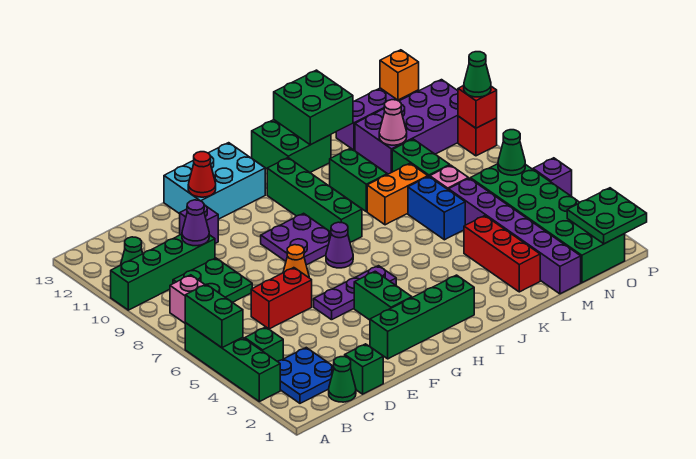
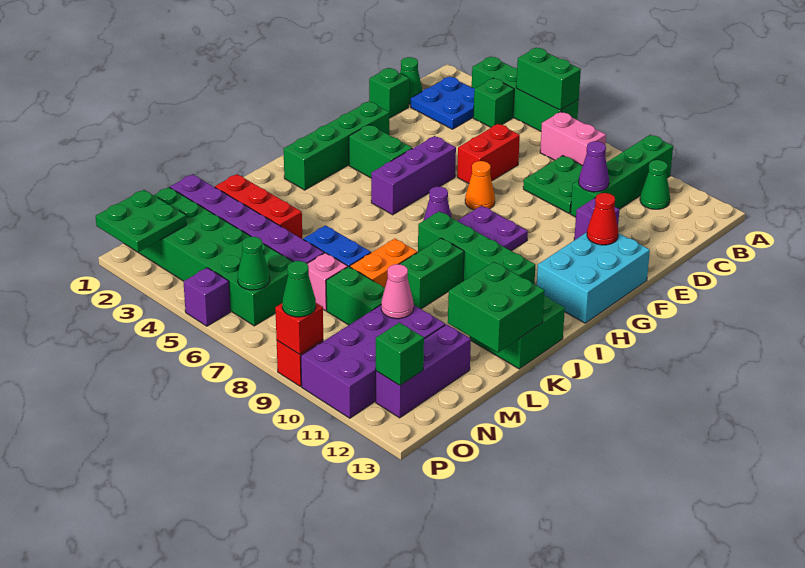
purple 1x3 plate [314,266,396,320] -> purple 1x3 brick [371,136,456,215]
green 1x2 brick [330,148,387,212] -> green 1x2 brick turned to [400,238,464,309]
orange 1x1 brick [380,50,419,100] -> green 1x1 brick [376,323,424,385]

